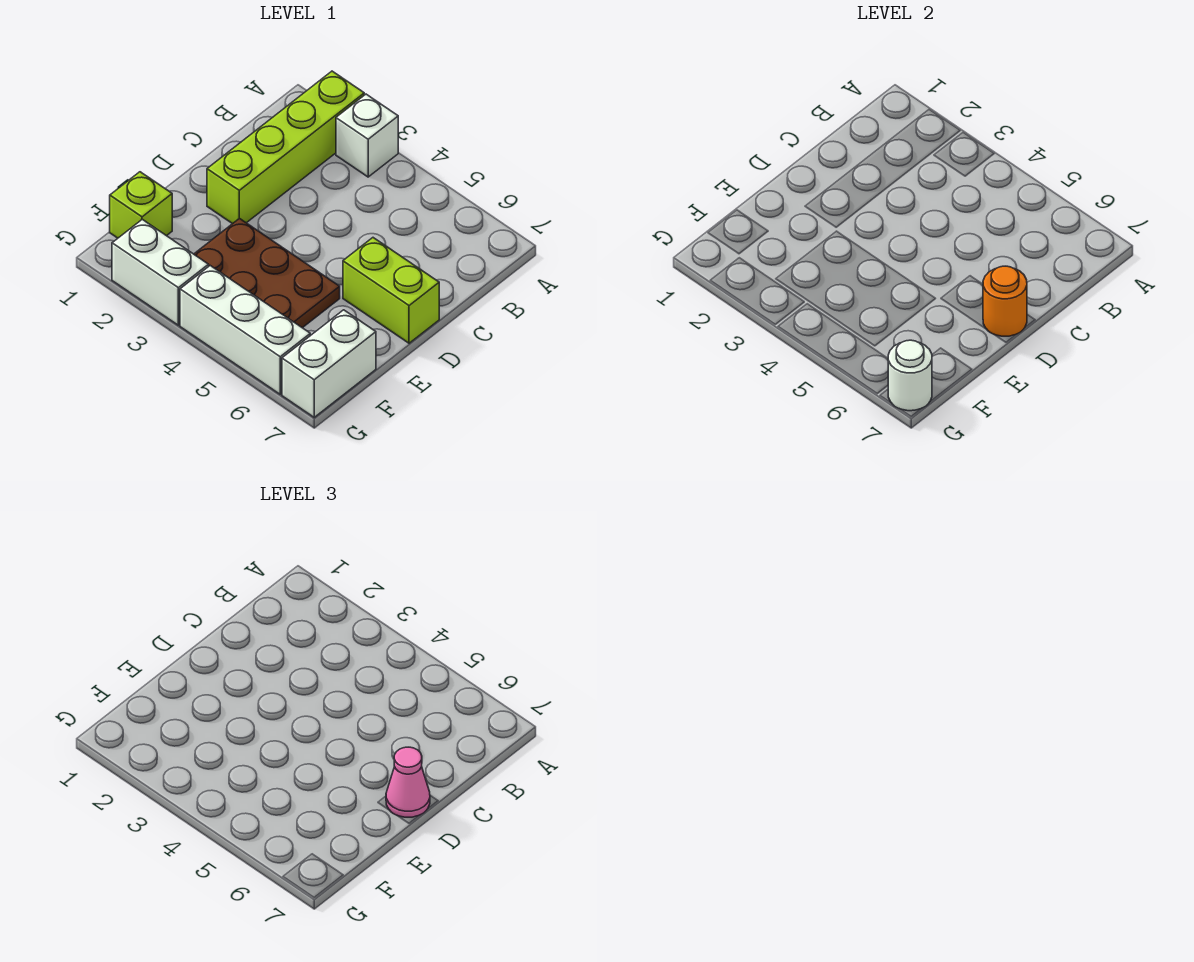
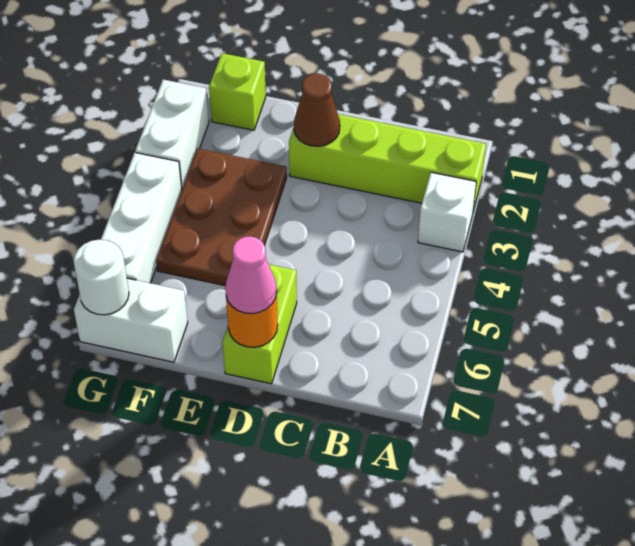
none -> brown 1x1 cone [294,74,340,146]

